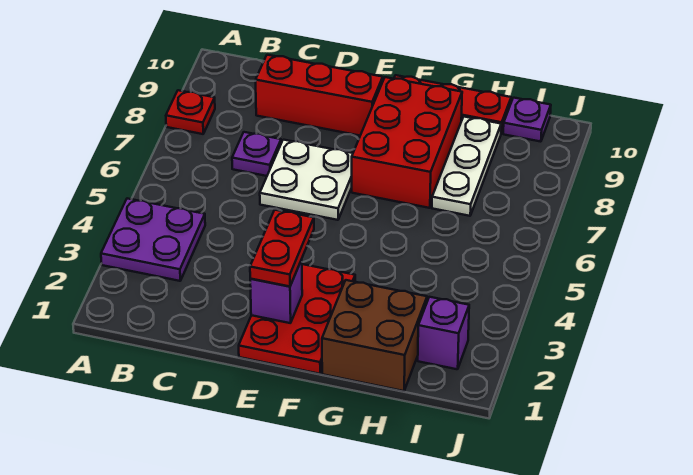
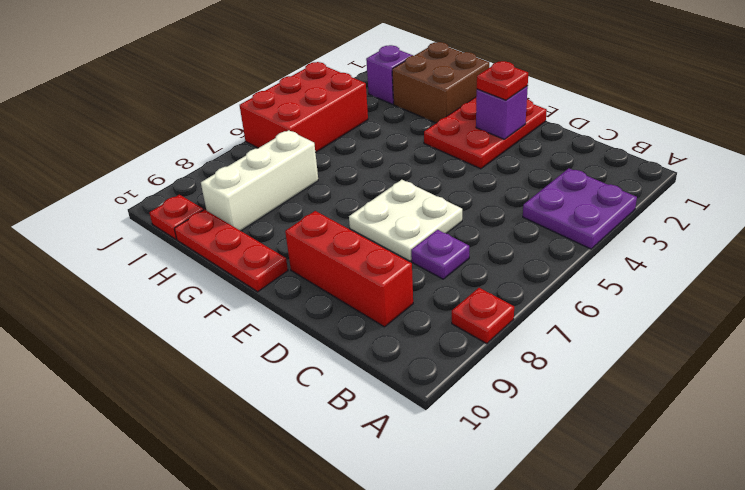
red 1x2 plate [250,210,314,286] -> red 1x1 plate [477,61,528,100]
red 2x3 brick [352,77,462,208] -> red 2x3 brick moved to [240,62,368,153]
white 1x3 plate [432,117,501,216] -> white 1x3 brick [201,130,318,231]
purple 1x1 plate [503,98,551,142] -> red 1x1 plate [150,195,203,239]

